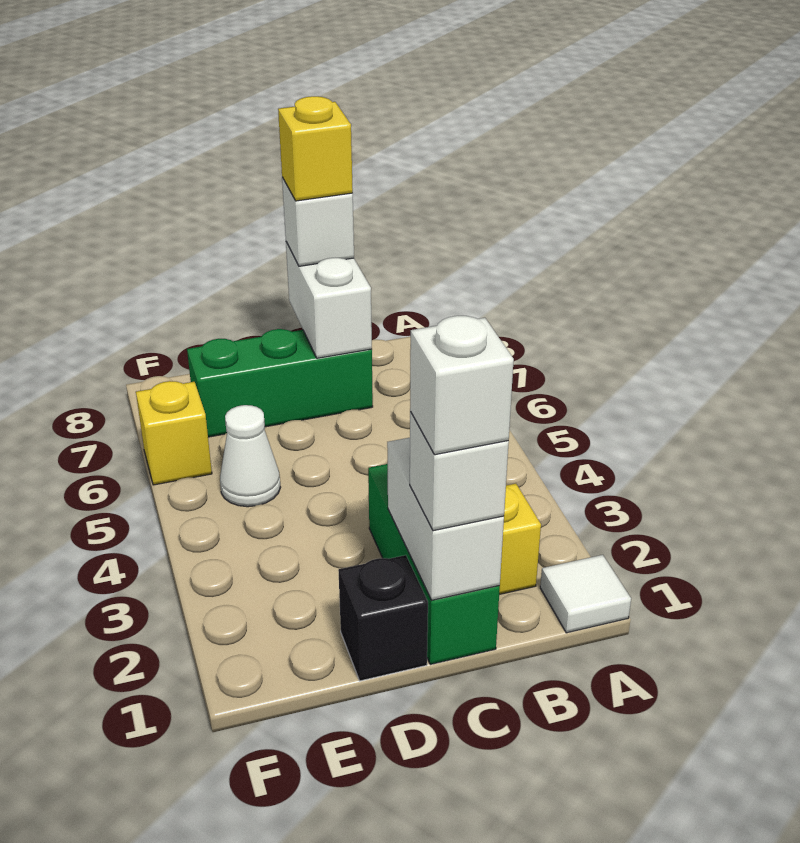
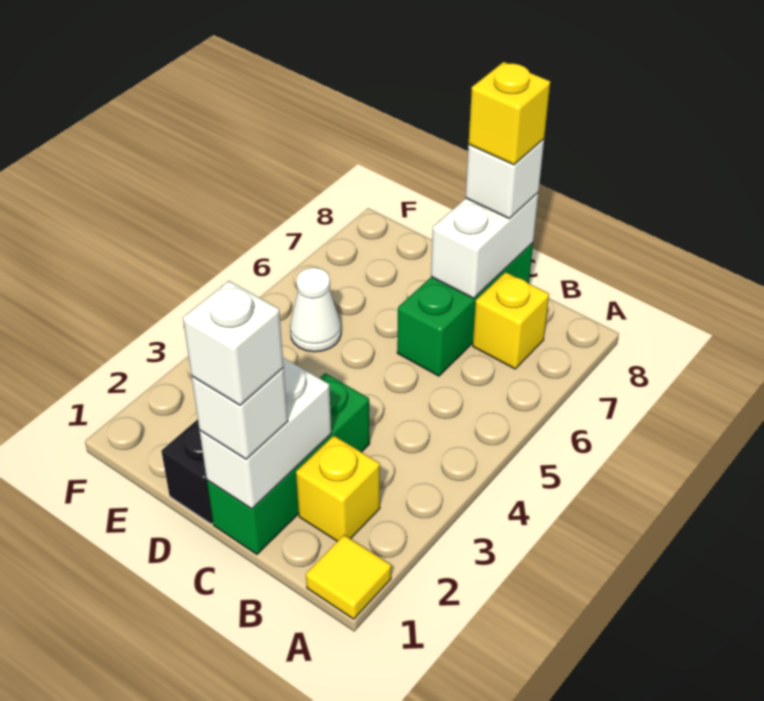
white 1x1 tile [540,555,631,633] -> yellow 1x1 tile [306,535,391,619]
green 1x3 brick [187,329,373,437] -> green 1x3 brick turned to [397,243,533,376]
yellow 1x1 brick [136,381,212,485] -> yellow 1x1 brick moved to [473,272,549,369]

